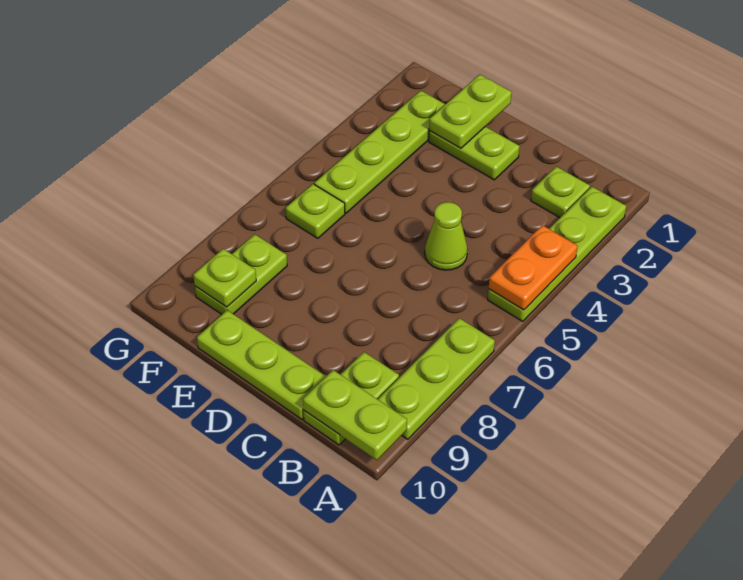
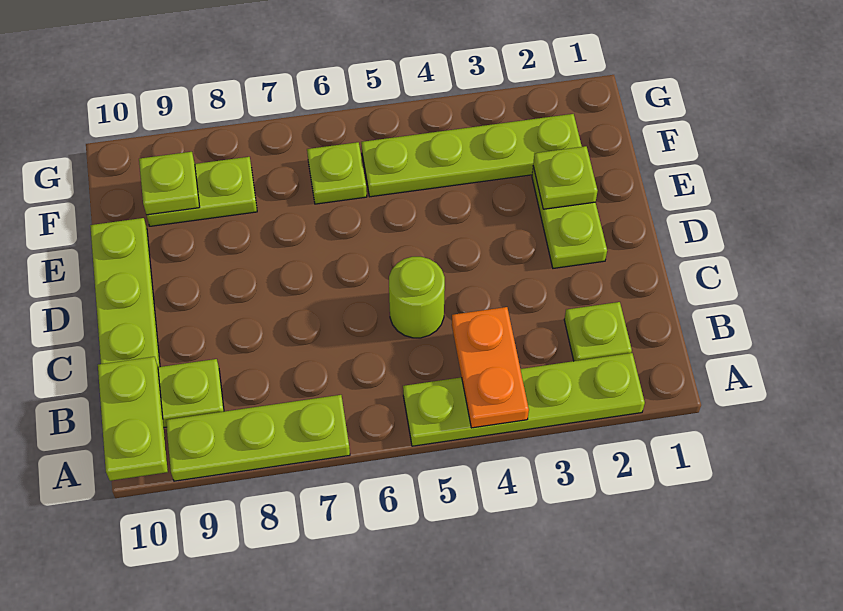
orange 1x2 plate [489,225,578,310] -> orange 1x2 plate turned to [452,307,529,428]
lime 1x1 cone [425,202,467,270] -> lime 1x1 round brick [389,257,445,338]
lime 1x2 plate [429,74,512,148] -> lime 1x1 plate [533,146,598,209]

